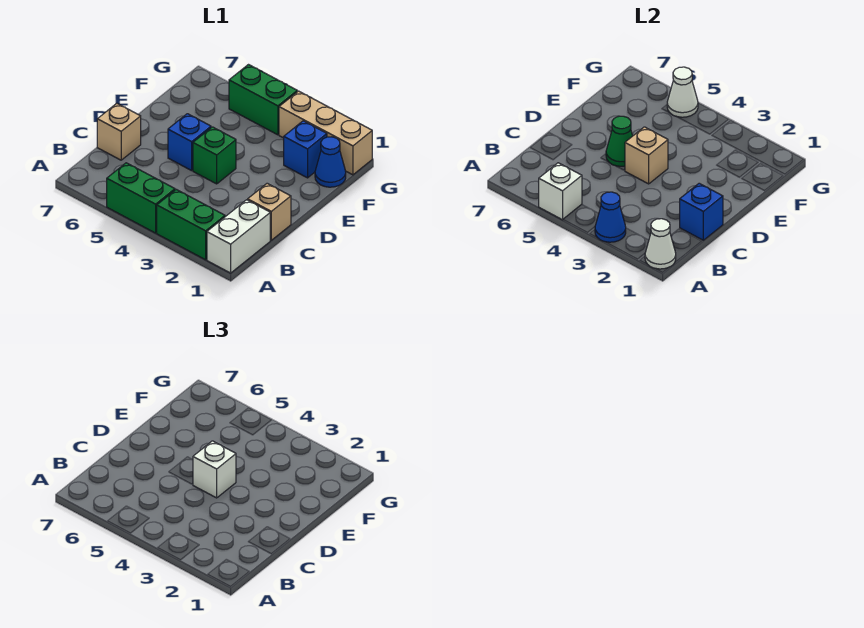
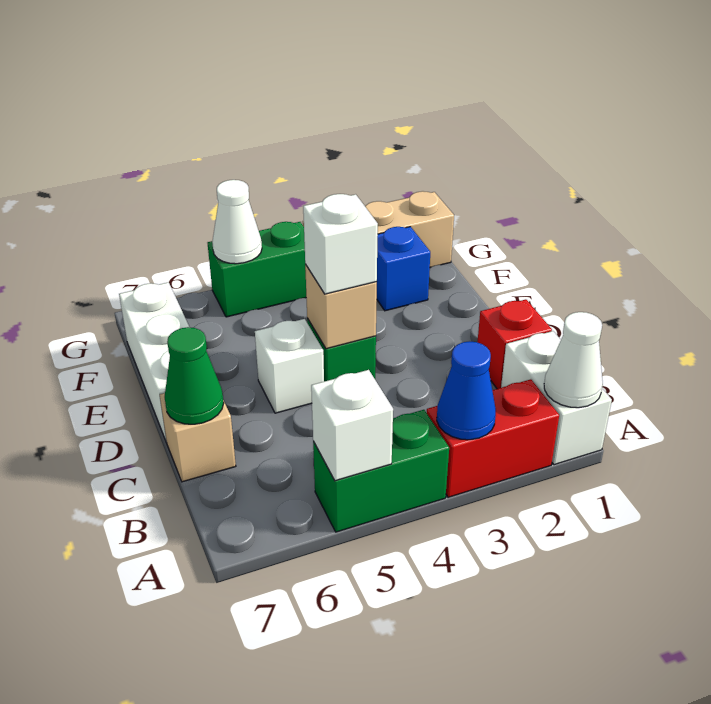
green 1x2 brick [157,189,225,260] -> red 1x2 brick [427,379,559,497]
tan 1x1 brick [248,183,291,240] -> red 1x1 brick [477,299,552,389]
blue 1x1 brick [680,183,723,240] -> none
blue 1x1 brick [168,114,211,171] -> white 1x1 brick [255,319,324,413]
green 1x1 cone [606,116,633,166] -> green 1x1 cone moved to [165,327,224,424]
none -> white 1x3 brick [119,282,189,443]
blue 1x1 cone [315,137,346,187] -> none

